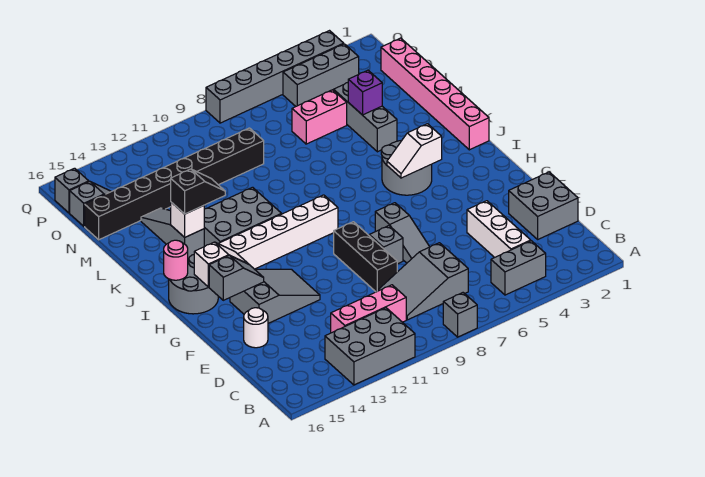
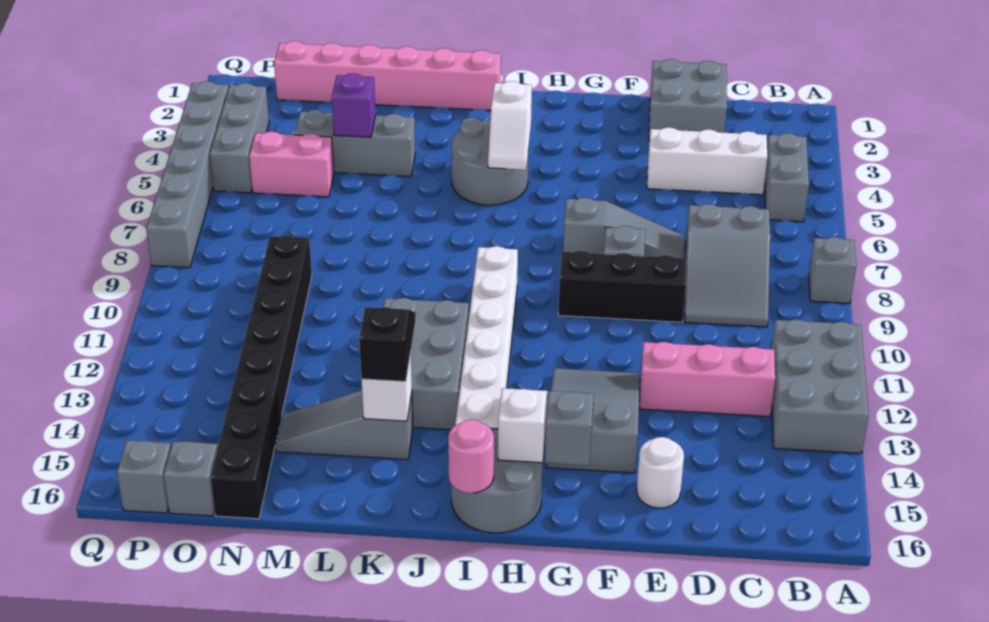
pink 1x3 brick [331,285,406,333] -> pink 1x3 brick turned to [639,342,775,416]
pink 1x2 brick [292,90,347,144] -> pink 1x2 brick turned to [249,131,334,197]

